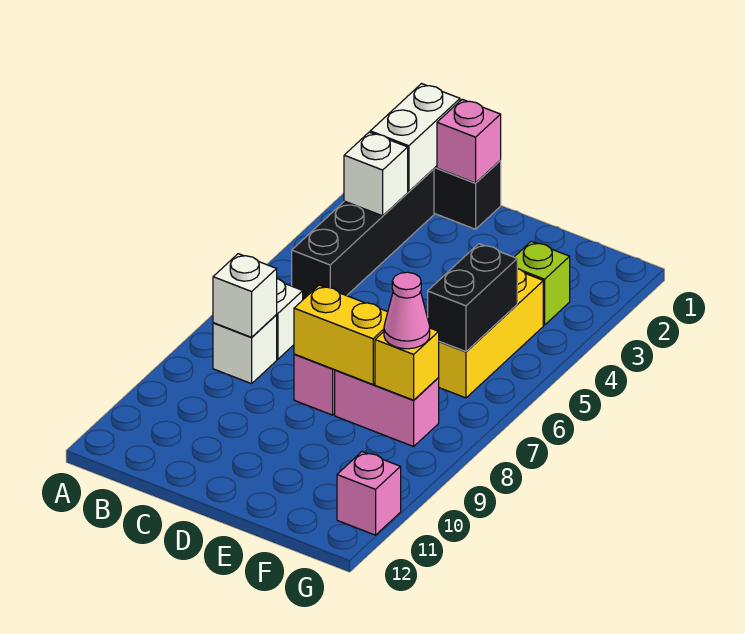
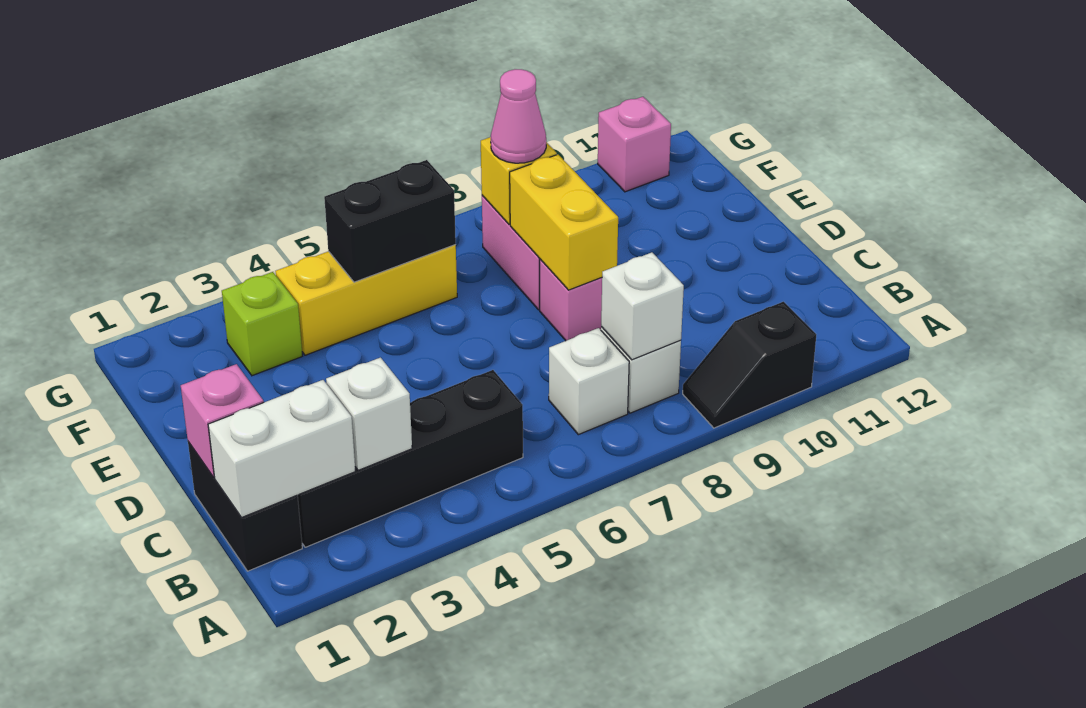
none -> black 1x2 slope [683,302,816,428]

